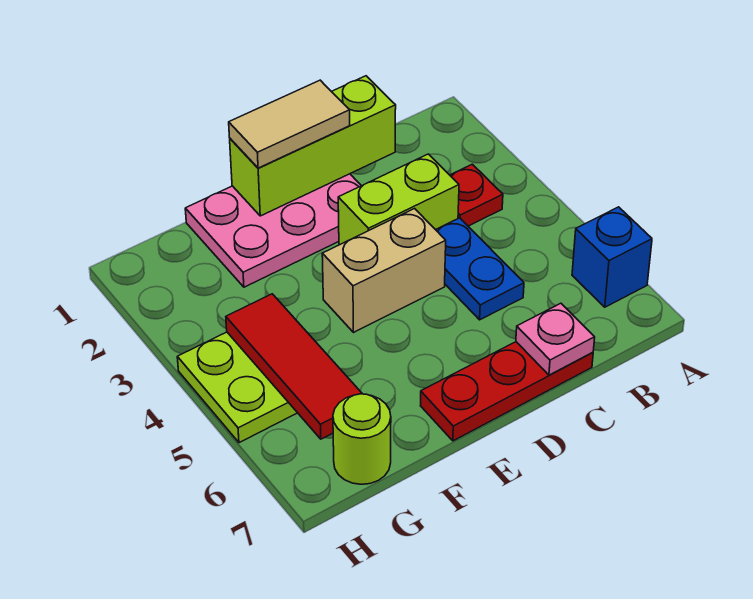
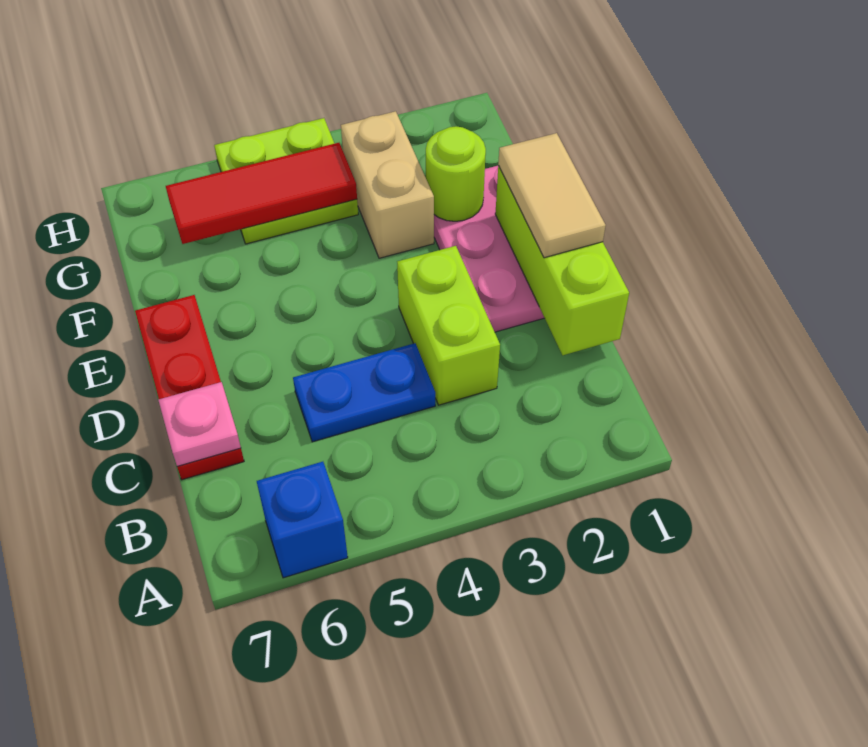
red 1x1 plate [450,164,503,226] -> none
tan 1x2 brick [322,209,446,333] -> tan 1x2 brick moved to [341,111,434,258]
lime 1x1 round brick [333,394,391,484] -> lime 1x1 round brick moved to [426,126,486,221]

